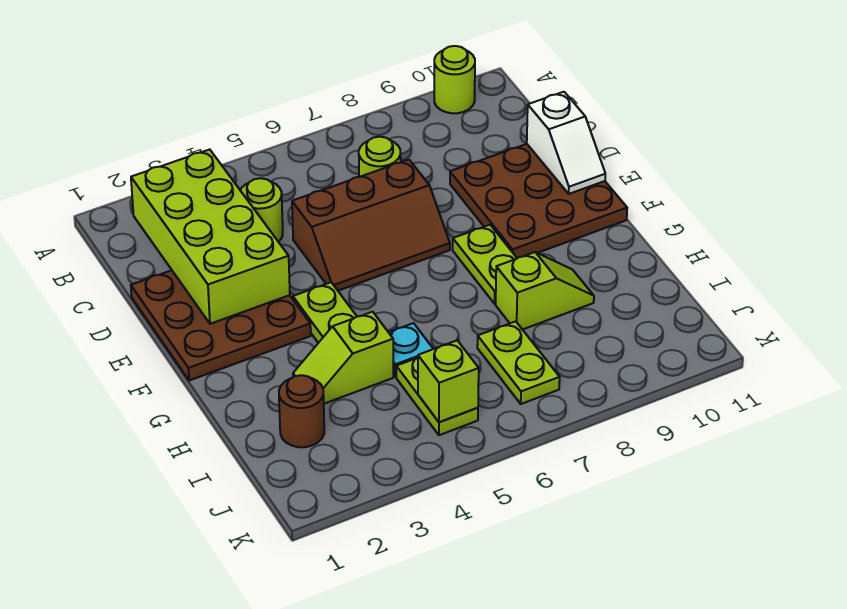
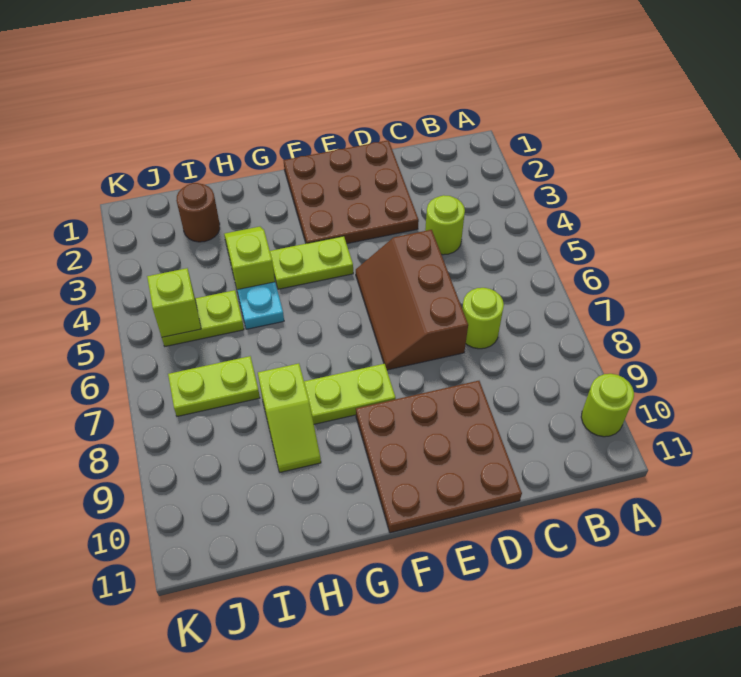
lime 2x4 brick [131,149,290,324] -> none
white 1x2 slope [527,92,605,194] -> none

